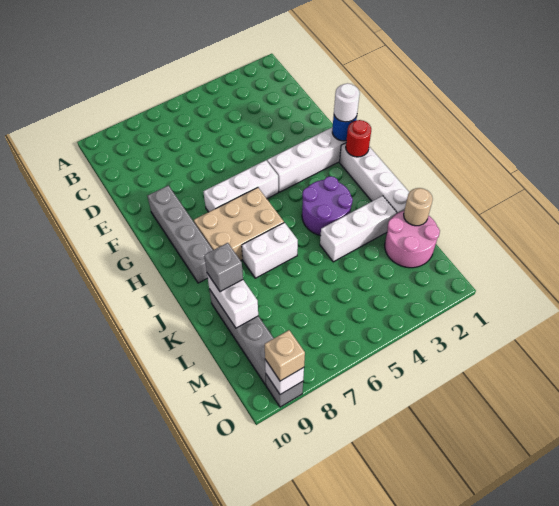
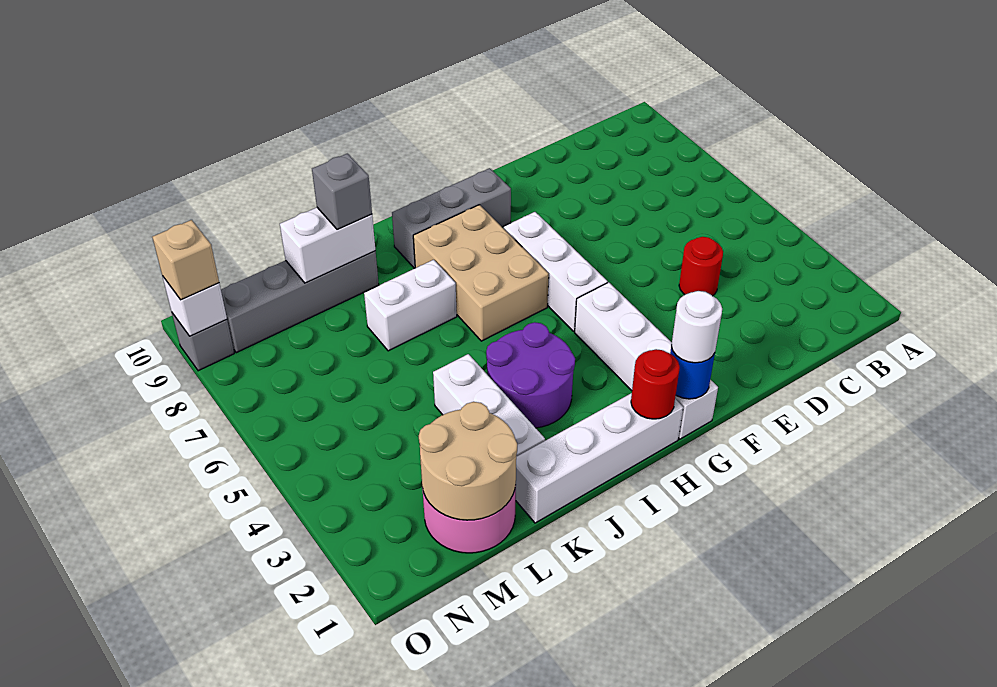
none -> red 1x1 round brick [679,237,723,296]
grey 1x4 brick [148,186,213,283] -> grey 1x3 brick [392,168,511,268]
white 1x2 brick [242,223,298,278] -> white 1x2 brick turned to [364,260,457,351]
tan 1x1 round brick [404,188,433,226] -> tan 2x2 round brick [419,402,517,520]

